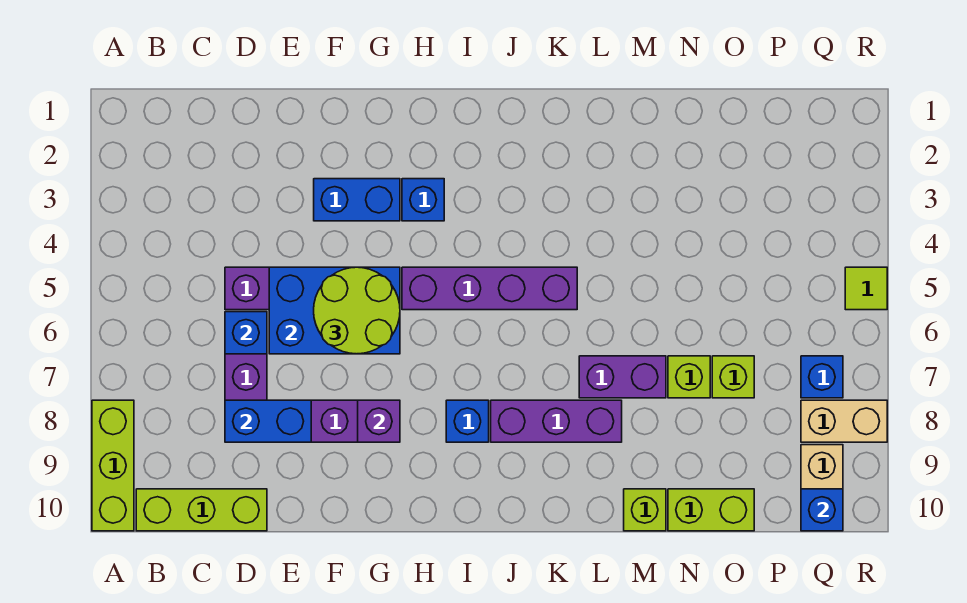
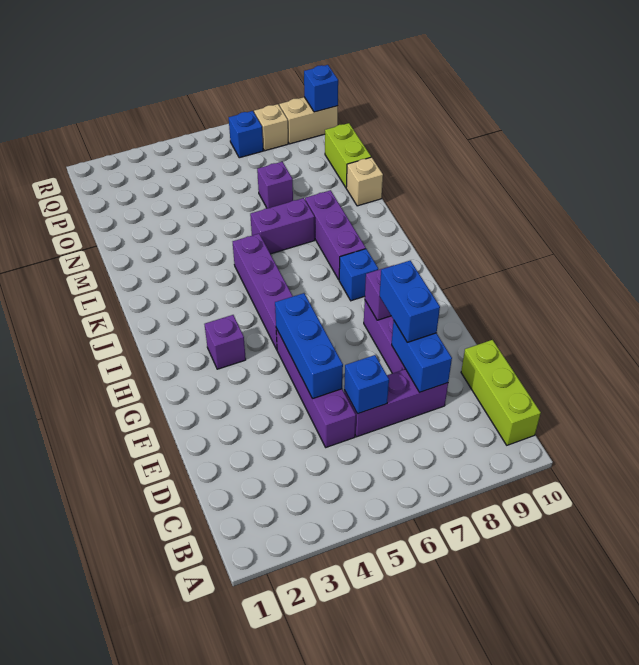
lime 1x3 brick [92,400,134,531] -> none
blue 2x3 brick [269,267,400,354] -> blue 1x3 brick [275,293,343,399]
blue 1x2 brick [314,179,400,221] -> blue 1x2 brick moved to [380,261,440,342]
lime 2x2 round brick [314,267,400,354] -> none
blue 1x1 brick [402,179,444,221] -> purple 1x1 brick [205,315,246,369]
purple 1x2 brick [579,356,666,398] -> purple 1x2 brick turned to [250,198,315,254]
lime 1x1 brick [624,489,666,531] -> tan 1x1 brick [346,157,383,206]
lime 1x1 brick [668,356,710,398] -> purple 1x1 brick [257,162,293,208]
lime 1x1 brick [712,356,754,398] -> none
tan 1x2 brick [801,400,887,442] -> tan 1x1 brick [254,104,288,151]
lime 1x1 tile [845,267,887,310] -> none

